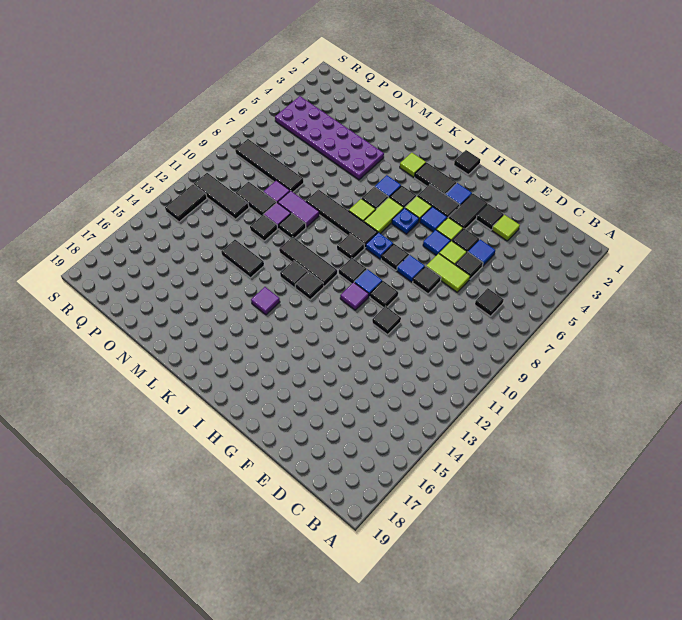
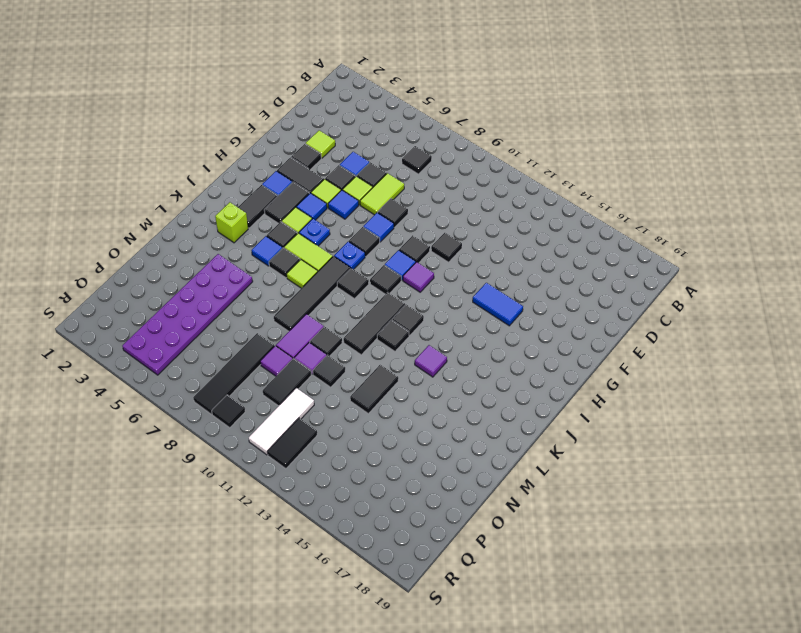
none -> blue 1x2 tile [473,283,523,326]
black 1x1 tile [454,150,480,174] -> black 1x1 tile moved to [212,395,245,428]
lime 1x1 tile [400,153,426,177] -> lime 1x1 brick [215,202,248,243]
black 1x3 tile [194,173,249,219] -> white 1x3 tile [249,388,314,455]
black 1x2 tile [165,184,207,222] -> black 1x2 tile turned to [267,418,317,469]

